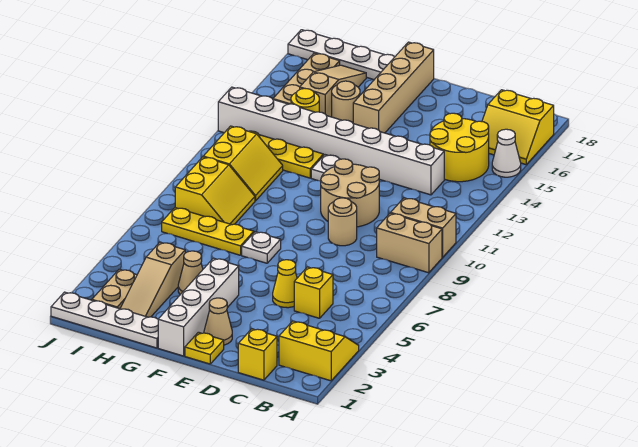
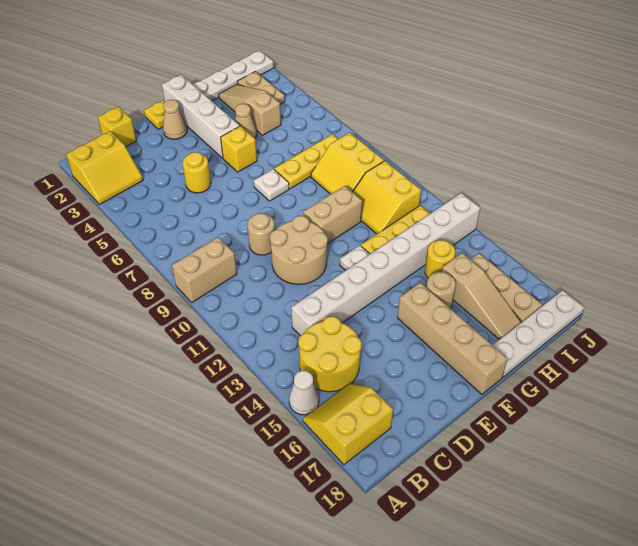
tan 1x2 brick [391,198,456,257] -> tan 1x2 brick moved to [304,186,362,244]
yellow 1x1 brick [294,267,333,318] -> yellow 1x1 brick moved to [221,126,257,172]
yellow 1x1 cone [273,260,297,308] -> yellow 1x1 round brick [182,152,211,193]

